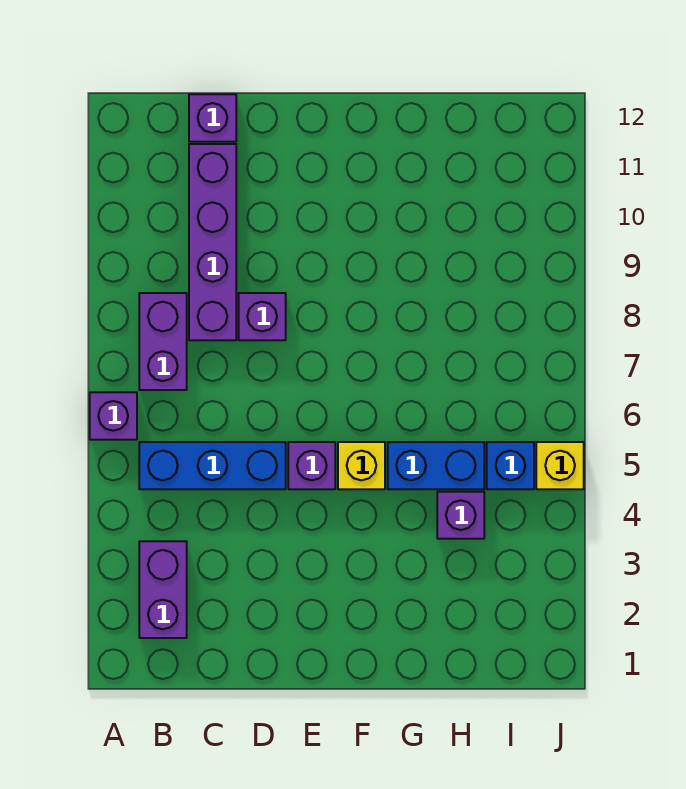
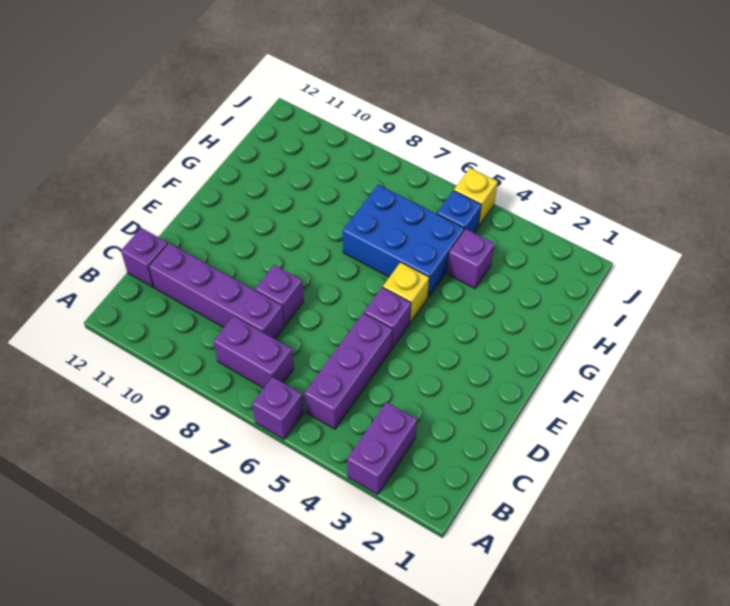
purple 1x2 brick [139,541,187,638] -> purple 1x2 brick turned to [347,402,417,494]
blue 1x3 brick [139,442,286,489] -> purple 1x3 brick [304,313,392,429]
blue 1x2 brick [388,442,484,489] -> blue 2x3 brick [343,185,464,297]

